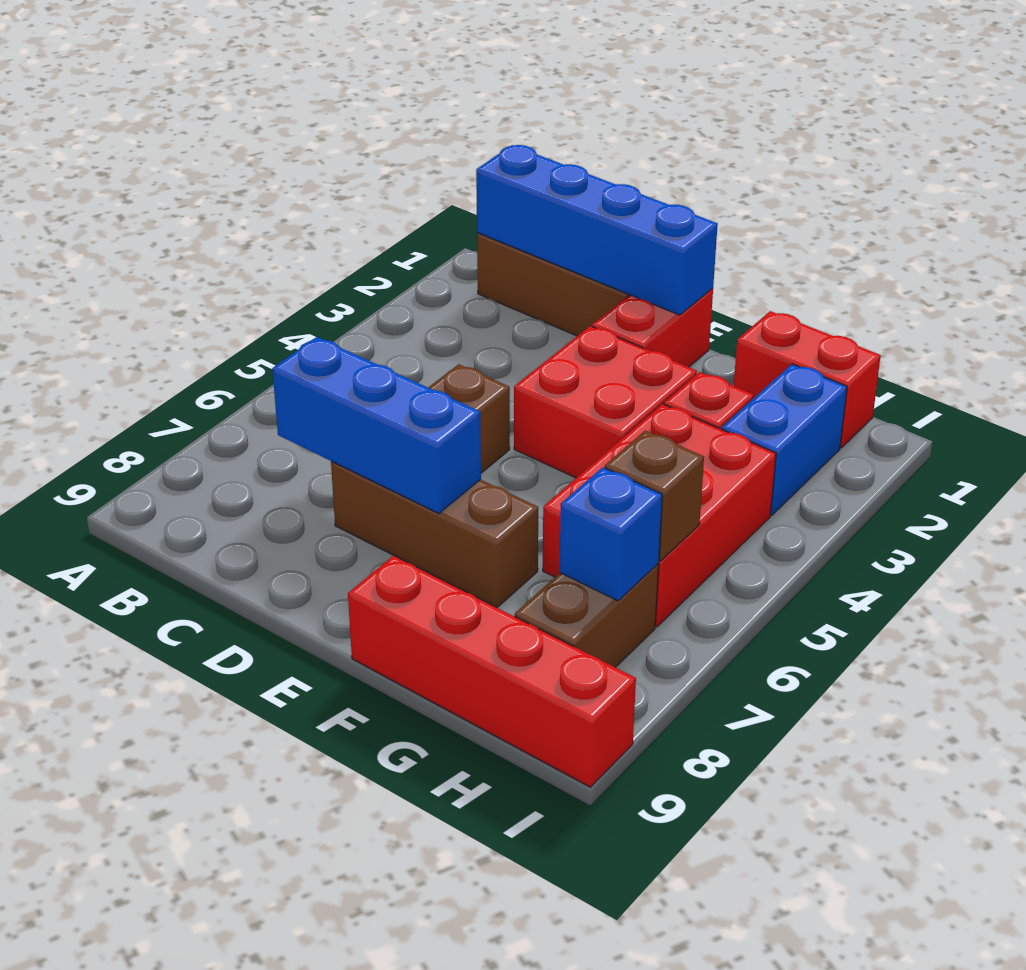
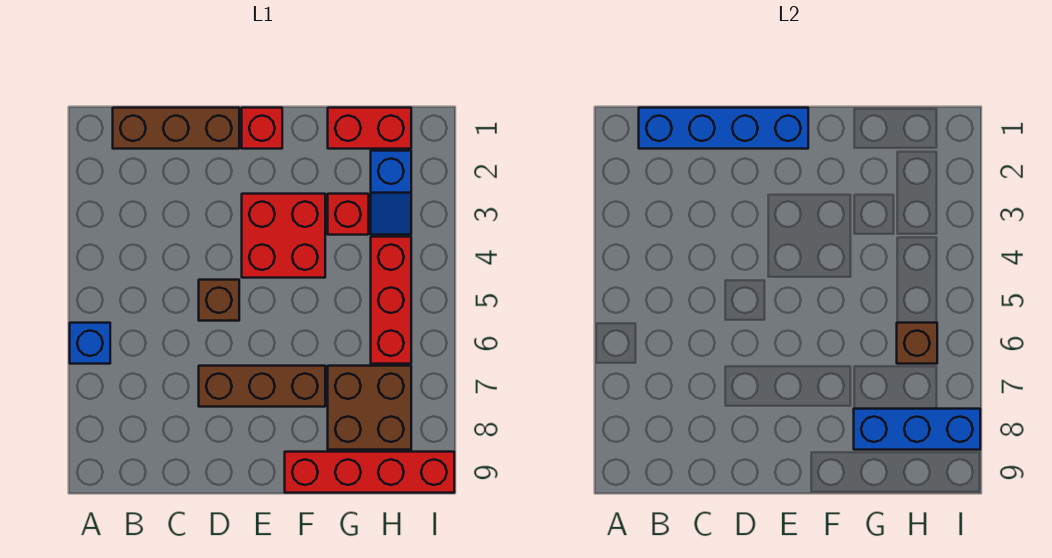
blue 1x3 brick [272,337,481,513] -> blue 1x3 brick moved to [854,409,980,450]
red 1x2 brick [592,288,713,367] -> red 1x1 brick [242,108,282,149]
red 2x3 brick [543,404,776,627] -> red 1x3 brick [371,237,411,364]
blue 1x2 brick [722,364,847,515] -> blue 1x2 slope [371,151,411,235]
brown 1x2 brick [515,564,659,667] -> brown 2x2 brick [328,366,411,450]
blue 1x1 brick [559,467,662,601] -> blue 1x1 brick moved to [70,323,110,364]

